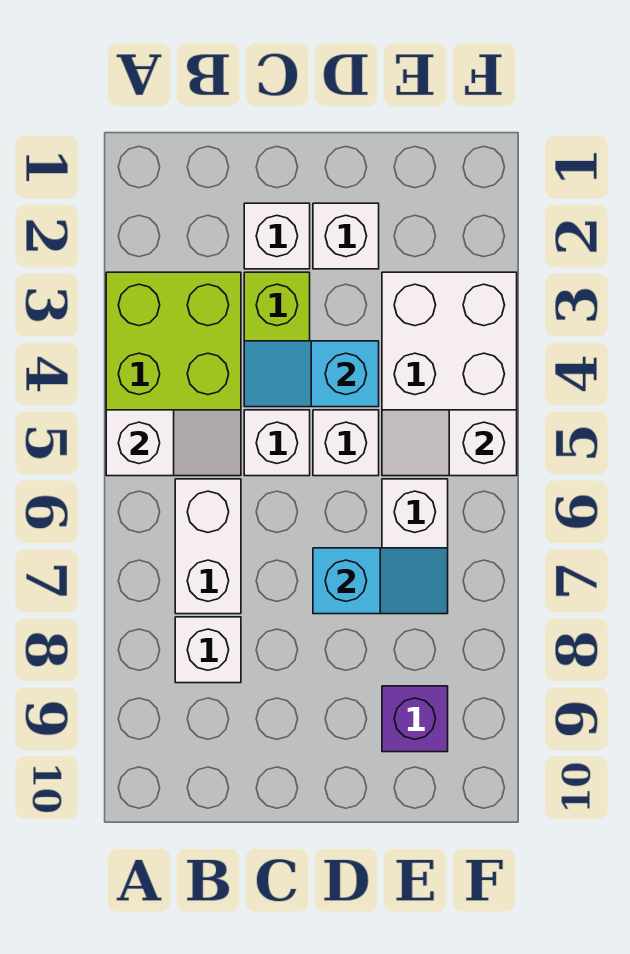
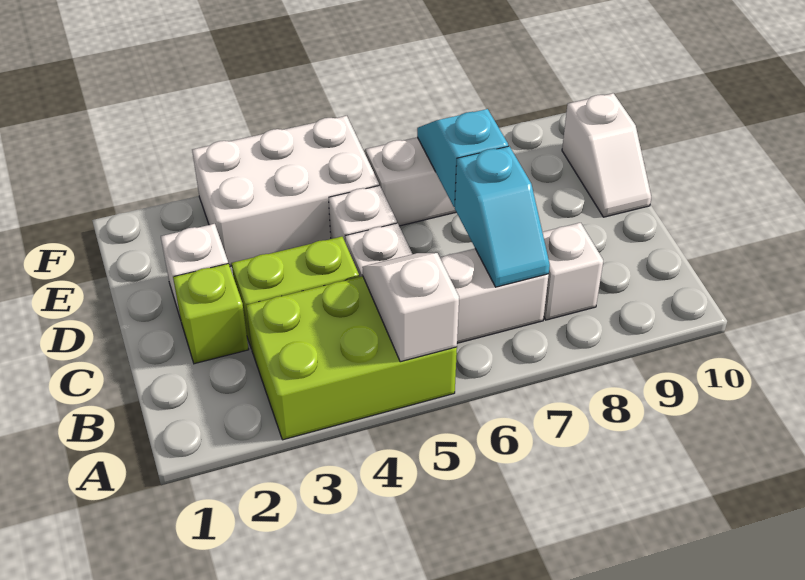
white 1x1 brick [244,203,310,269] -> lime 1x1 brick [173,264,249,364]
cyan 1x2 slope [244,341,379,407] -> cyan 1x2 slope moved to [455,146,550,287]
white 1x2 slope [382,410,517,476] -> white 1x2 slope moved to [562,93,651,217]
purple 1x1 brick [382,686,448,752] -> none

